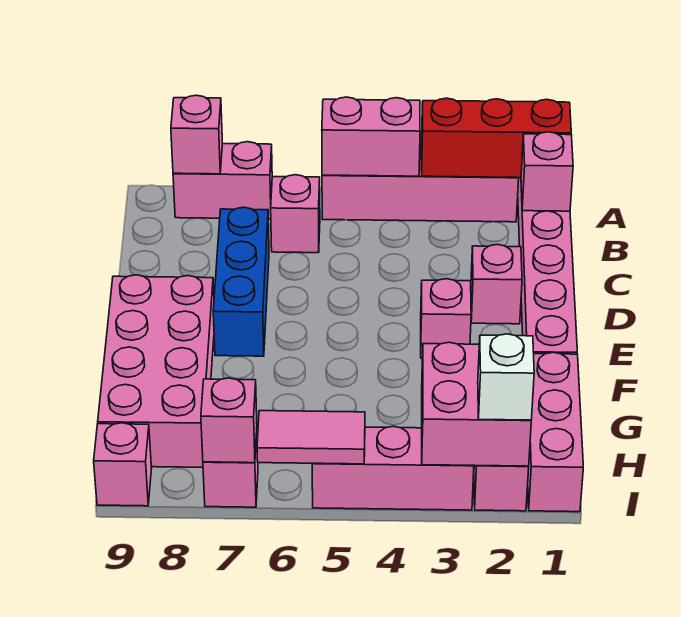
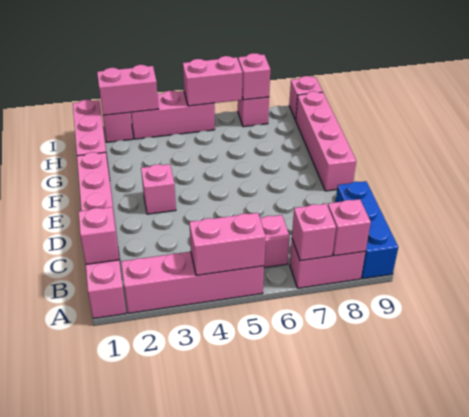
red 1x3 brick [421,98,571,178] -> none
blue 1x3 brick [213,207,269,356] -> blue 1x3 brick moved to [336,181,398,279]
pink 1x1 brick [471,245,522,324] -> pink 1x1 brick moved to [292,204,336,261]
pink 2x4 brick [98,275,214,467] -> pink 1x4 brick [296,91,356,191]
pink 2x2 brick [422,342,531,466] -> pink 1x2 brick [97,65,158,115]
white 1x1 brick [478,334,534,420] -> none
pink 1x2 tile [257,411,365,464] -> pink 1x2 brick [183,56,242,106]

